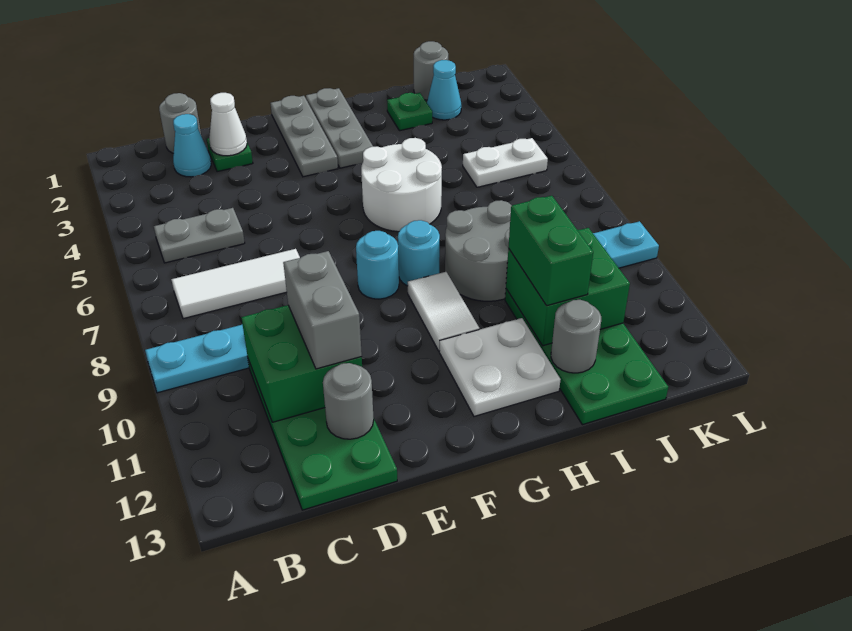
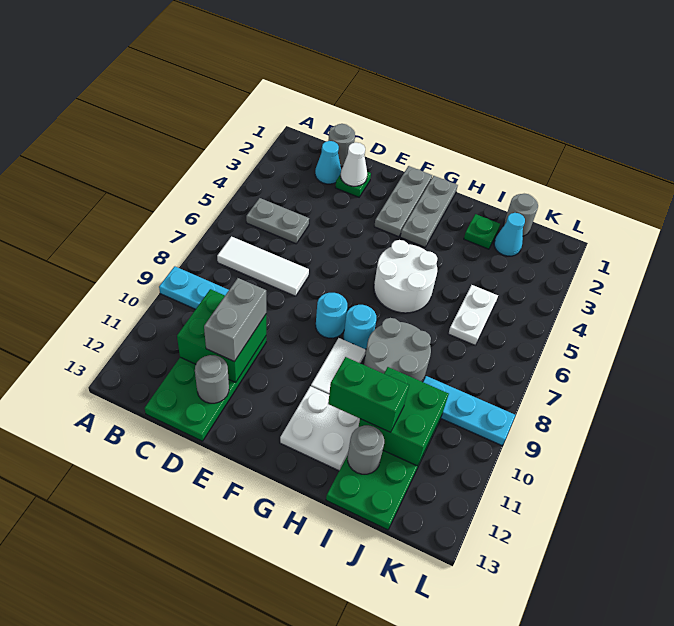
green 1x2 brick [508,196,593,306] -> green 1x2 brick turned to [328,357,409,432]
white 1x2 plate [463,138,548,187] -> white 1x2 plate turned to [448,285,498,345]

